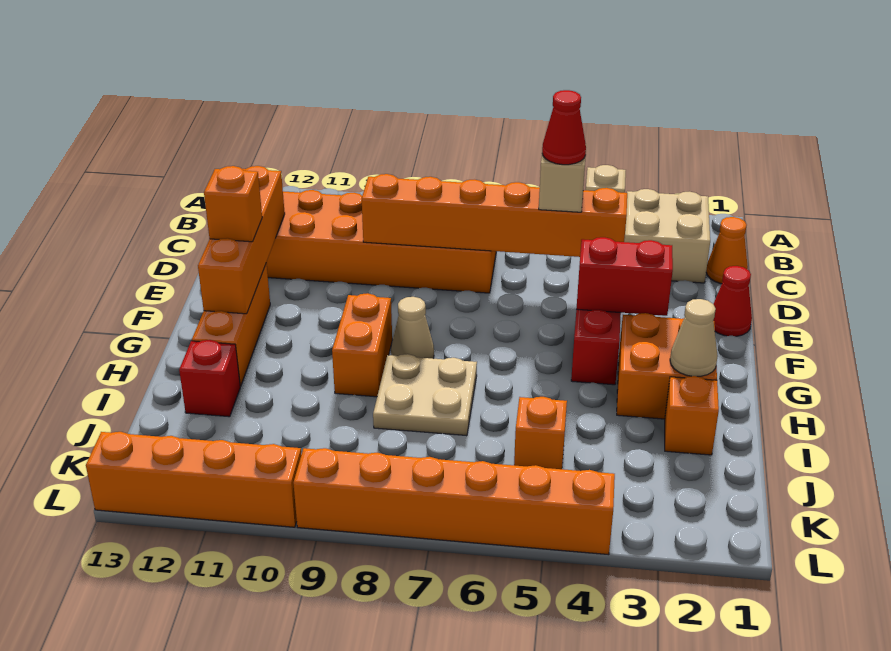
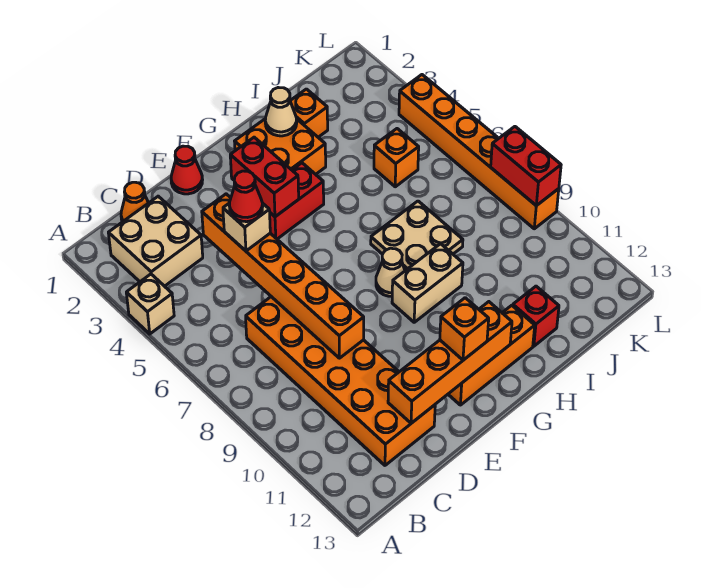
orange 1x2 brick [332,293,392,397] -> tan 1x2 brick [392,244,463,322]
none -> red 1x2 brick [491,127,561,206]
orange 1x4 brick [86,432,301,527] -> none

